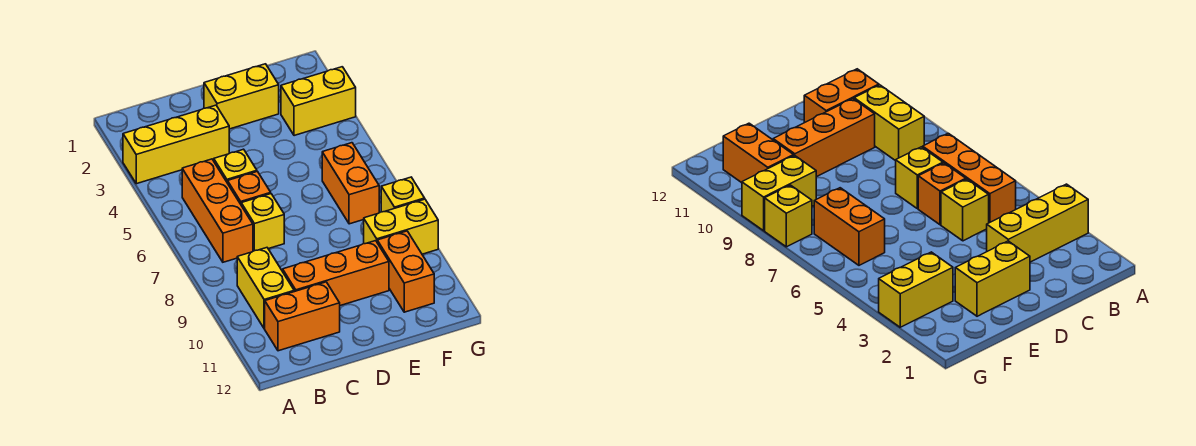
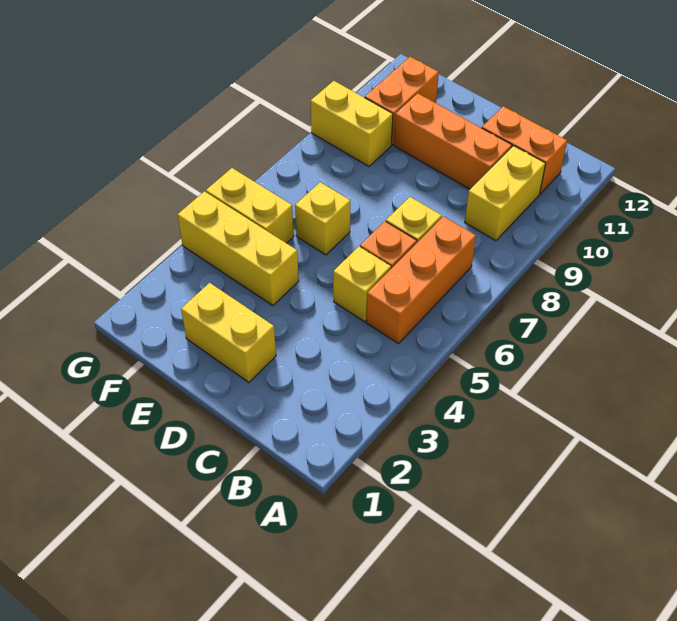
yellow 1x3 brick [123,105,229,184] -> yellow 1x3 brick moved to [178,191,299,306]
yellow 1x2 brick [281,67,356,136] -> yellow 1x2 brick moved to [206,168,294,243]
orange 1x2 brick [322,143,379,224] -> none
yellow 1x1 brick [381,177,425,212] -> yellow 1x1 brick moved to [295,182,350,255]

